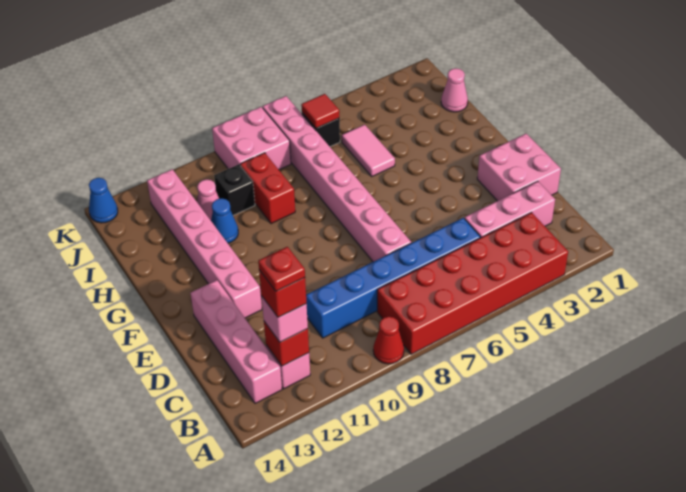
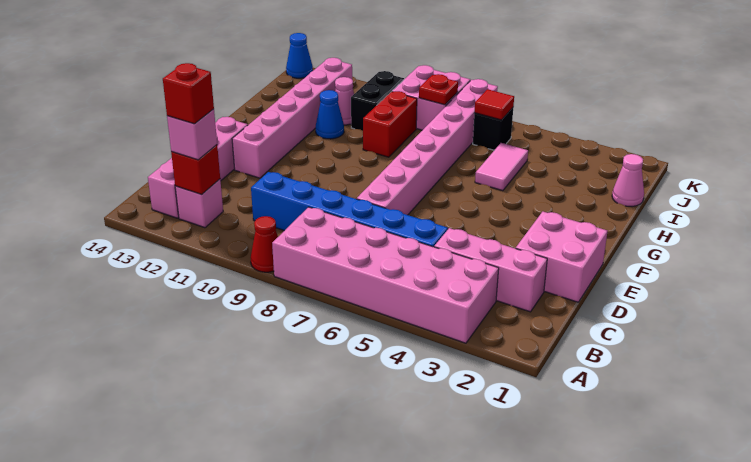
red 2x6 brick [377,213,568,354] -> pink 2x6 brick [272,207,499,343]
red 1x1 plate [258,247,305,291] -> red 1x1 plate moved to [419,74,458,105]
black 1x1 brick [214,164,255,215] -> black 1x2 brick [351,71,404,131]

